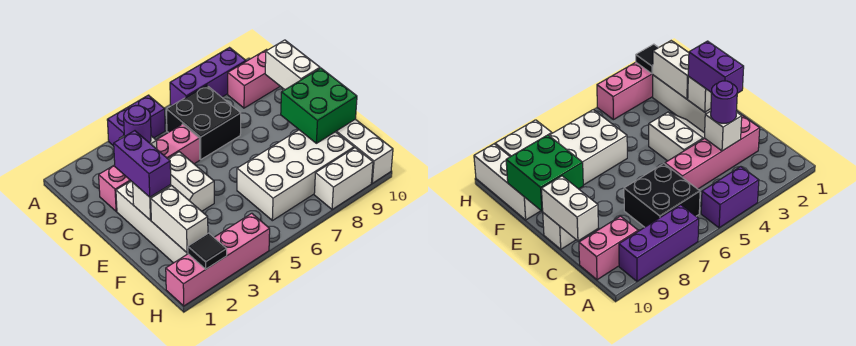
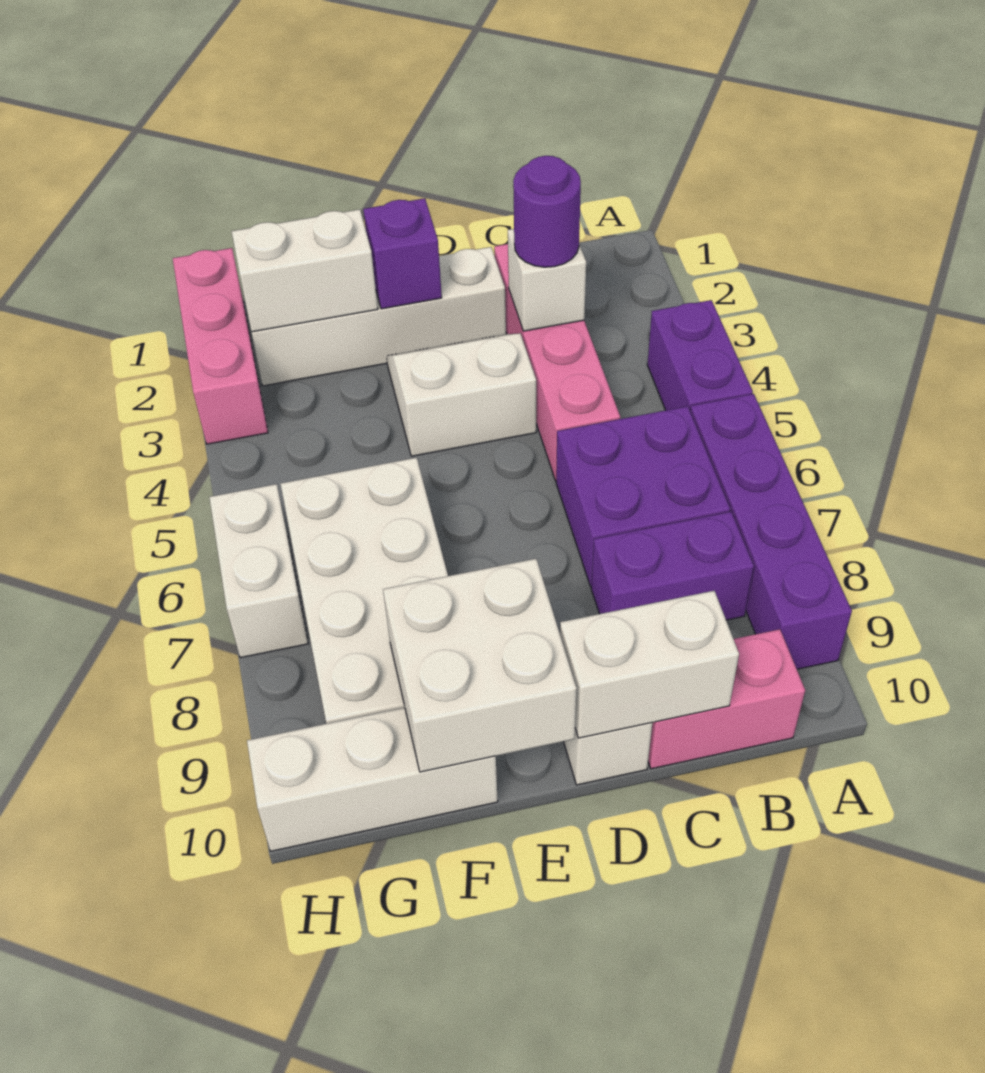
purple 1x3 brick [170,48,246,106] -> purple 1x4 brick [690,394,852,669]
black 2x2 brick [166,85,241,160] -> purple 2x2 brick [556,406,730,587]
pink 1x2 brick [228,50,280,108] -> pink 1x2 brick turned to [648,629,805,769]
purple 1x2 brick [114,131,171,197] -> purple 1x2 brick moved to [591,512,754,620]
white 1x1 brick [133,183,171,220] -> purple 1x1 brick [363,198,442,309]
green 2x2 brick [281,68,357,143] -> white 2x2 brick [383,559,577,772]
pink 1x4 brick [166,213,270,306] -> pink 1x3 brick [173,248,268,444]
black 1x1 tile [188,233,227,269] -> none
white 1x2 brick [314,148,373,210] -> white 1x2 brick moved to [209,484,308,658]

